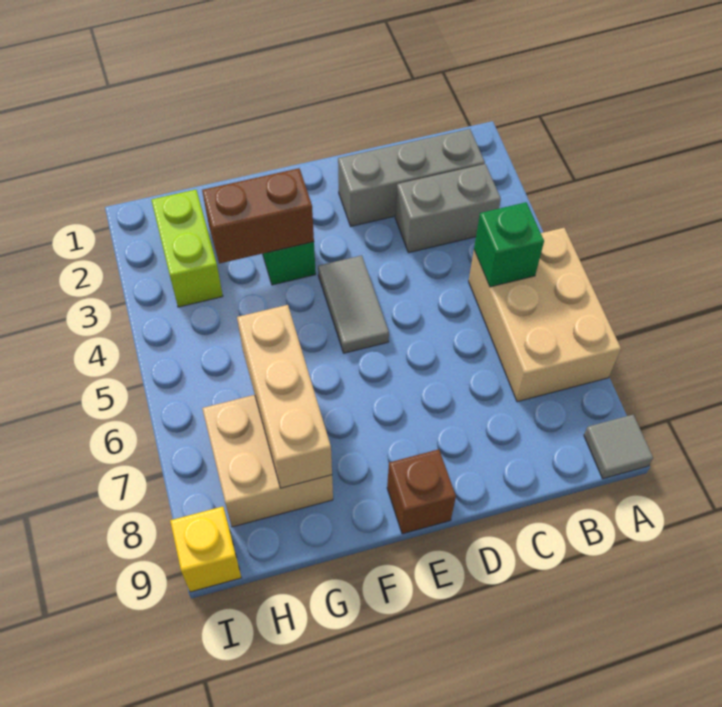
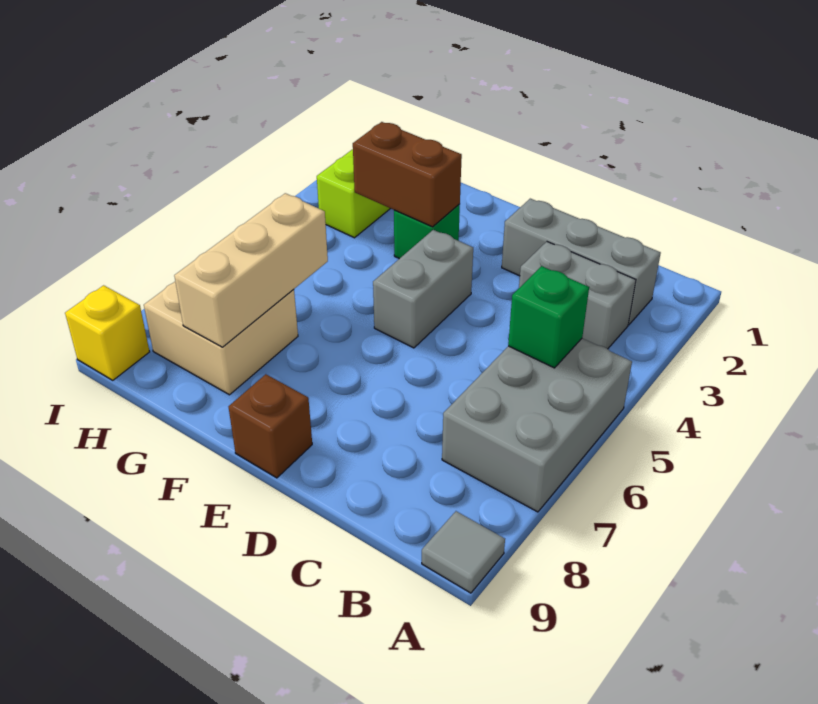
tan 2x3 brick [469,228,621,402] -> grey 2x3 brick [442,338,632,512]
grey 1x2 tile [318,255,389,353] -> grey 1x2 brick [373,230,473,348]

